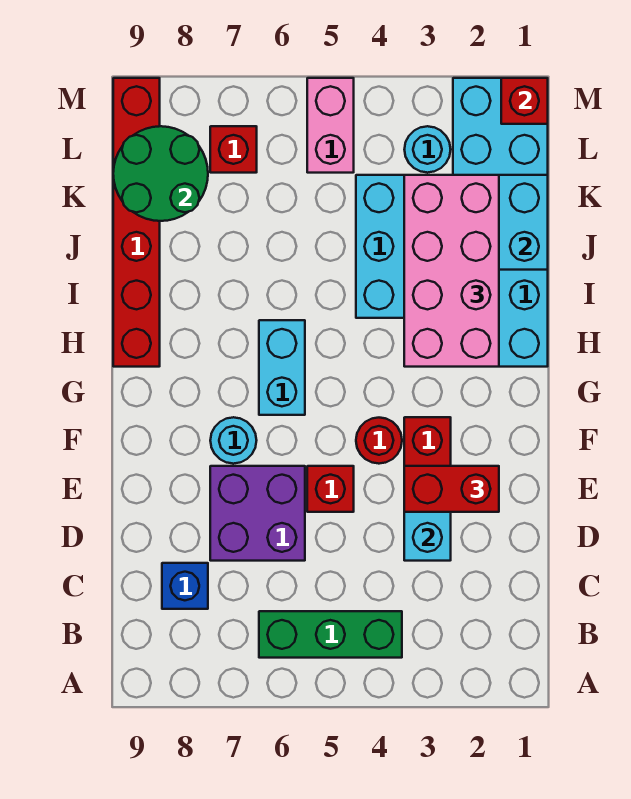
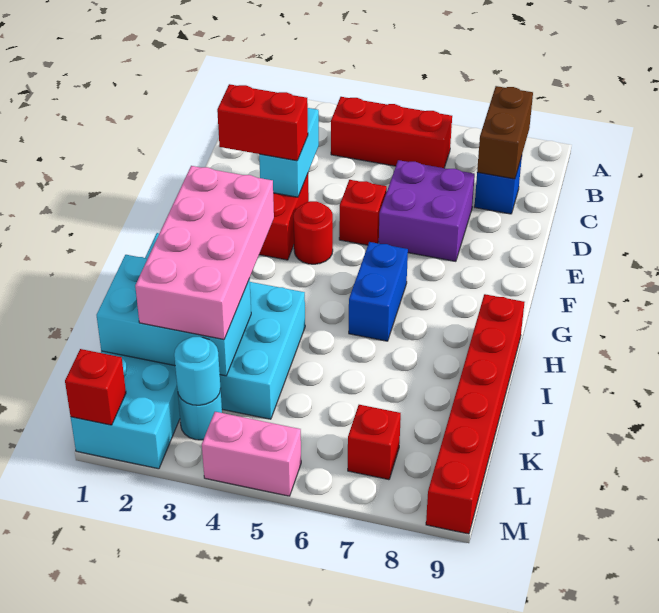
green 1x3 brick [259,611,402,658] -> red 1x3 brick [331,97,452,168]
none -> brown 1x2 brick [477,86,533,179]
cyan 1x1 round brick [210,417,257,464] -> cyan 1x1 round brick moved to [174,337,221,405]
cyan 1x2 brick [259,320,305,415] -> blue 1x2 brick [349,242,408,341]
green 2x2 round brick [113,126,208,221] -> none
pink 1x2 brick [307,78,354,173] -> pink 1x2 brick turned to [202,412,301,496]

